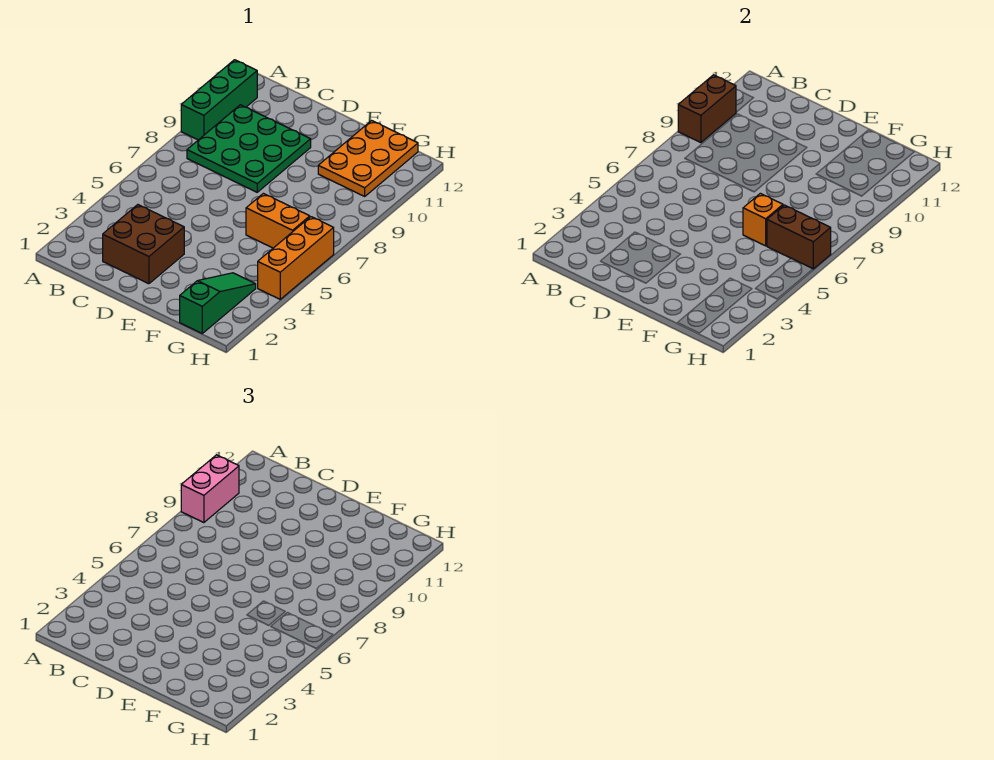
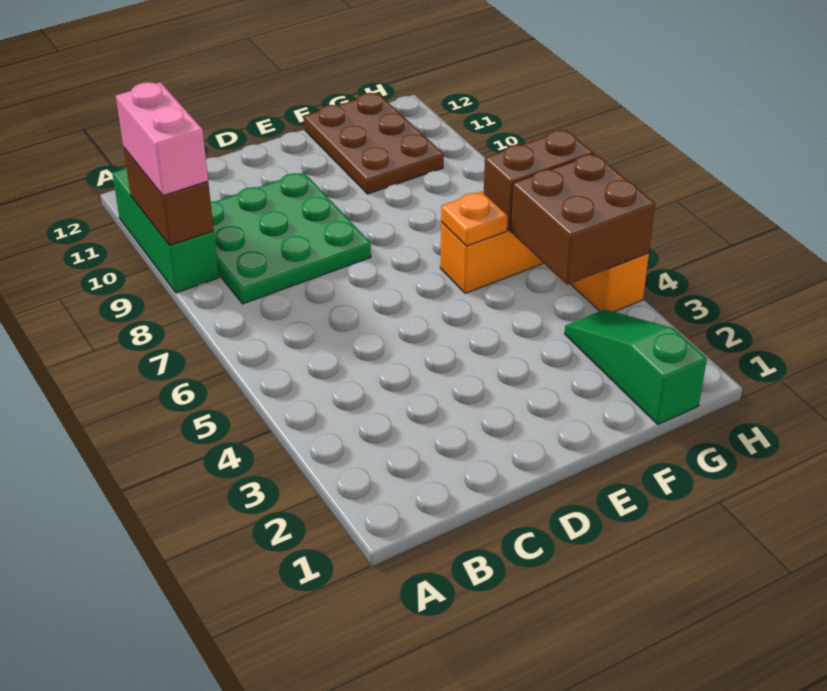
brown 2x2 brick [103,205,184,284] -> brown 2x2 brick moved to [510,154,655,285]
orange 1x1 brick [743,193,783,246] -> orange 1x1 plate [441,192,508,246]
orange 2x3 plate [318,121,418,196] -> brown 2x3 plate [304,93,444,194]

